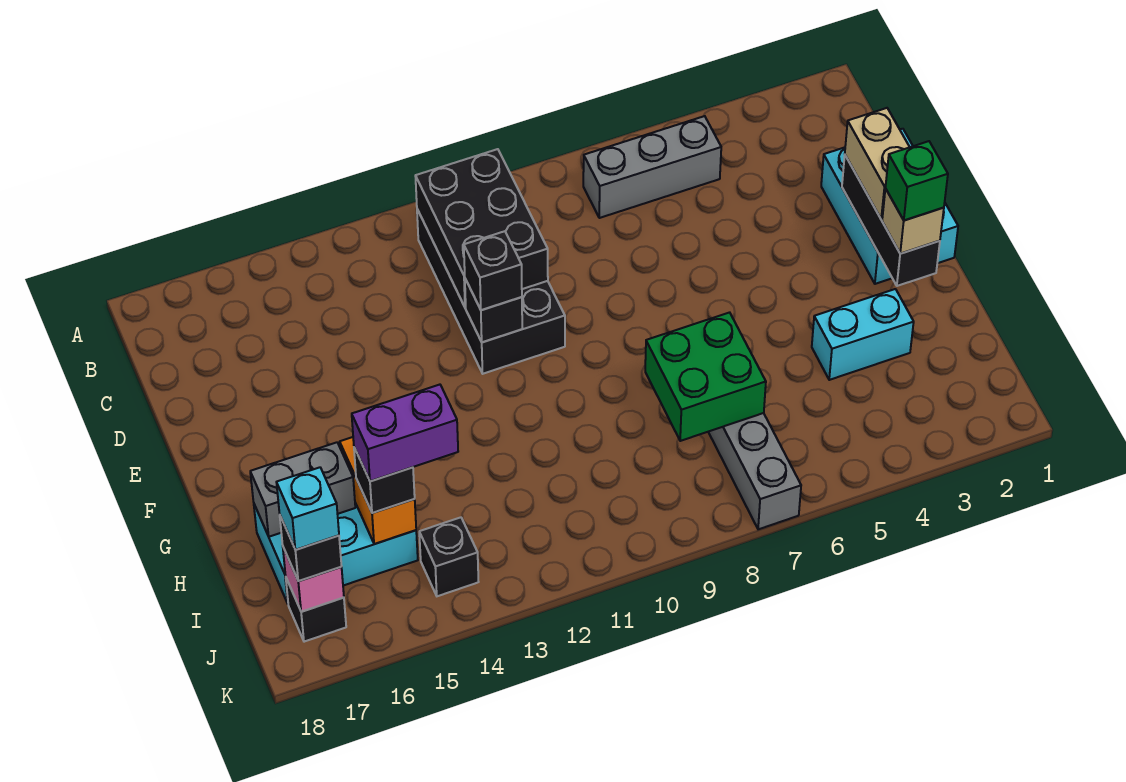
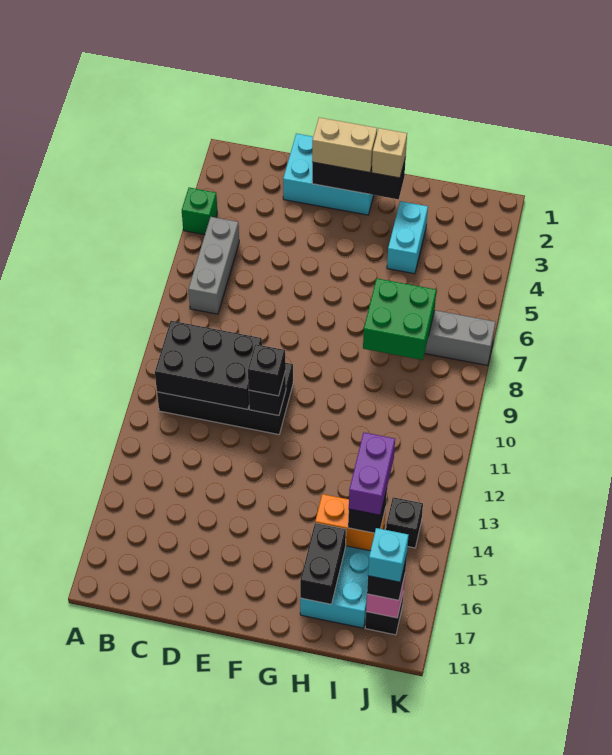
green 1x1 brick [885,141,948,220] -> green 1x1 brick moved to [182,188,217,235]
grey 1x2 brick [250,442,355,537] -> black 1x2 brick [300,523,346,604]

